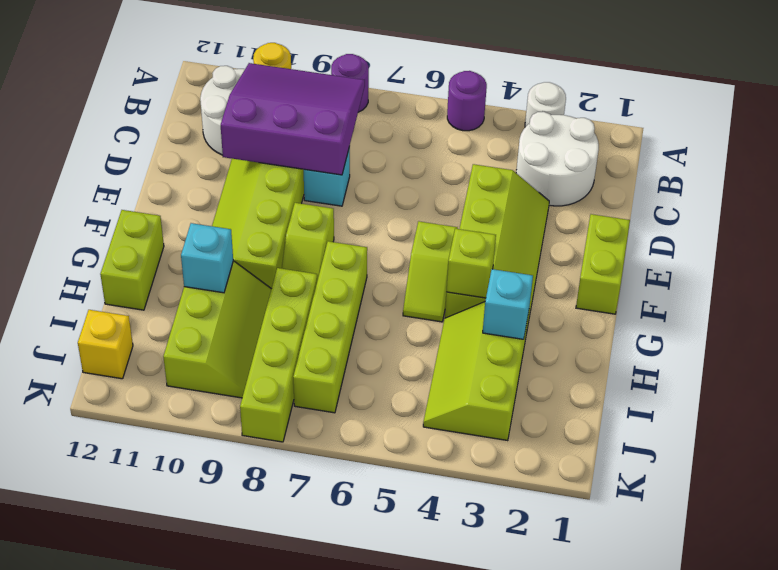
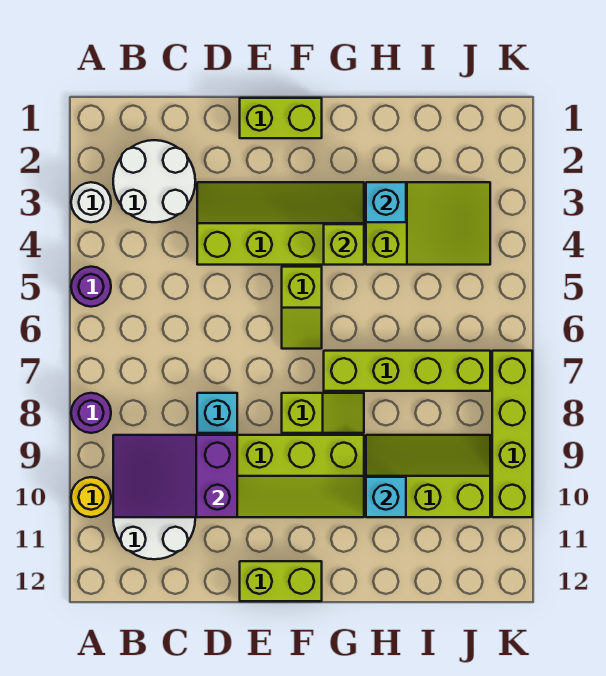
purple 3x3 slope [221,63,365,175] -> purple 2x3 slope [113,435,237,517]
lime 1x2 slope [403,221,458,322] -> lime 1x2 slope turned to [282,267,322,349]
lime 1x2 brick [100,210,164,310] -> lime 1x2 brick moved to [240,561,322,601]
lime 2x3 slope [423,302,529,441] -> lime 2x3 slope turned to [366,182,490,265]
lime 1x4 brick [240,268,317,442] -> lime 1x4 brick turned to [492,351,532,517]
yellow 1x1 brick [78,310,133,379] -> none

